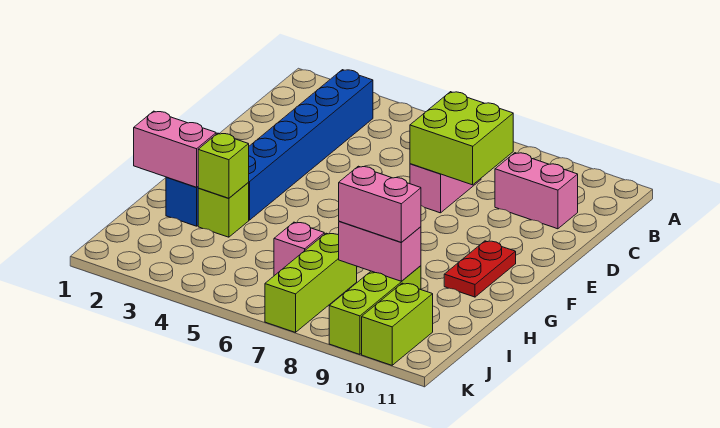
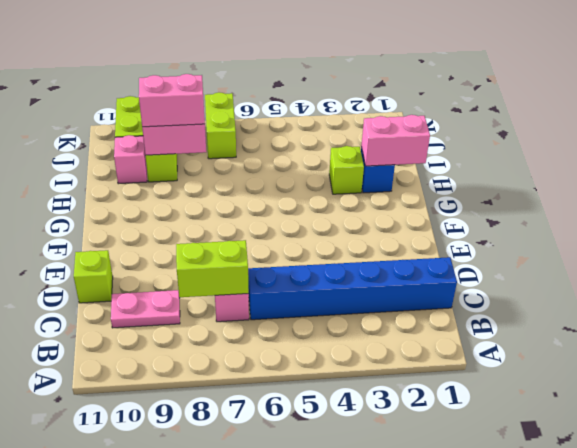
blue 1x6 brick [248,70,373,220] -> blue 1x6 brick turned to [248,257,457,320]
lime 2x2 brick [410,92,513,185] -> lime 1x2 brick [176,240,248,297]
pink 1x2 brick [495,153,578,229] -> pink 1x2 plate [111,290,180,328]
red 1x2 plate [444,241,516,297] -> none
lime 1x1 brick [198,133,249,198] -> lime 1x1 brick moved to [74,250,113,303]
pink 1x1 brick [274,222,324,276] -> pink 1x1 brick moved to [114,135,147,184]
lime 1x3 brick [265,233,357,332] -> lime 1x2 brick [205,92,236,159]

